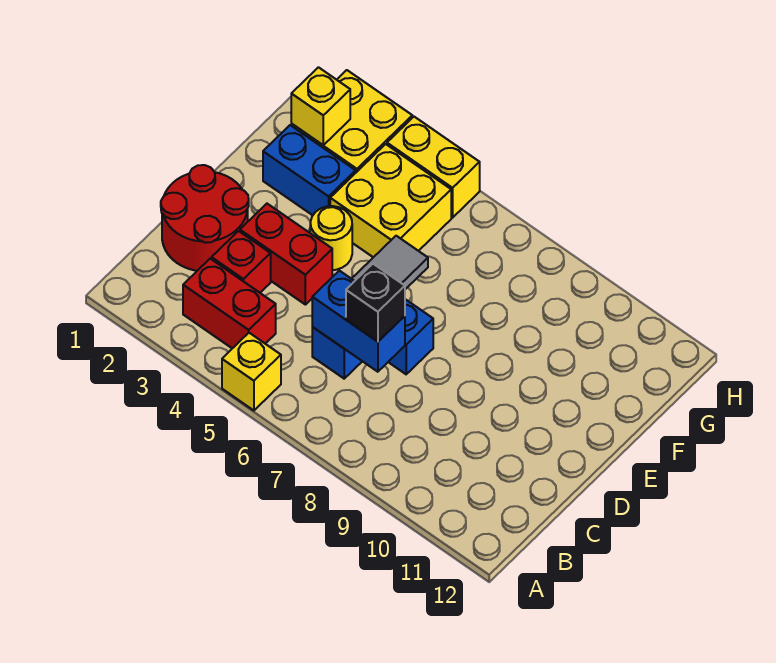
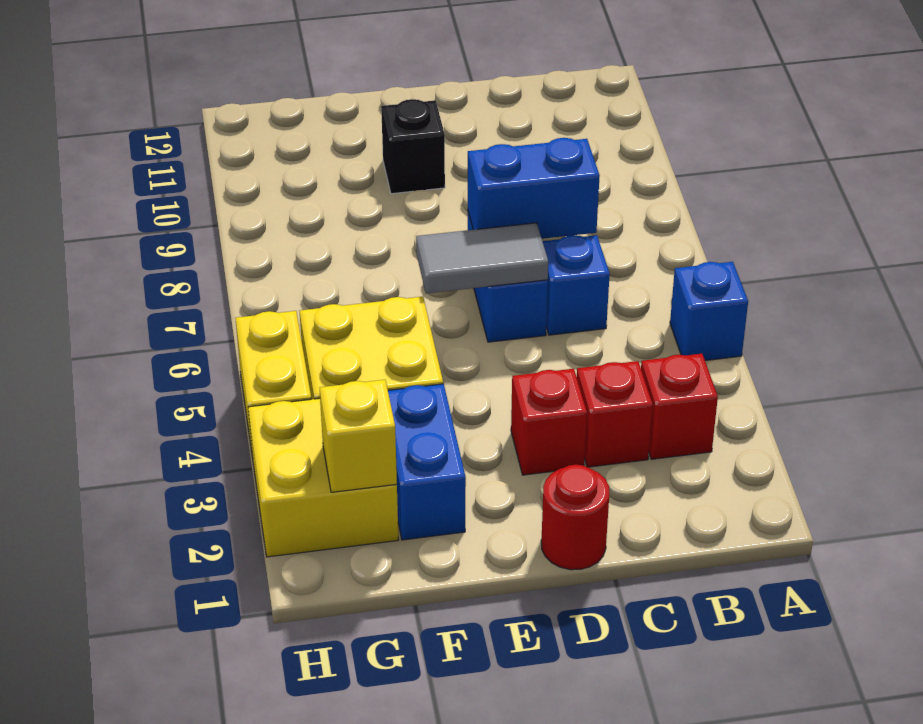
yellow 1x1 brick [222,333,281,410] -> blue 1x1 brick [670,262,748,360]
red 1x2 brick [183,259,276,348] -> red 1x1 brick [641,354,718,459]
red 2x2 round brick [161,165,249,271] -> red 1x1 round brick [541,465,609,570]
blue 1x2 brick [312,271,405,372] -> blue 1x2 brick turned to [468,138,600,239]
black 1x1 brick [346,264,405,342] -> black 1x1 brick moved to [381,99,445,194]
red 1x2 brick [240,204,332,305] -> red 1x1 brick [511,369,587,475]
yellow 1x1 round brick [310,206,352,270] -> none

